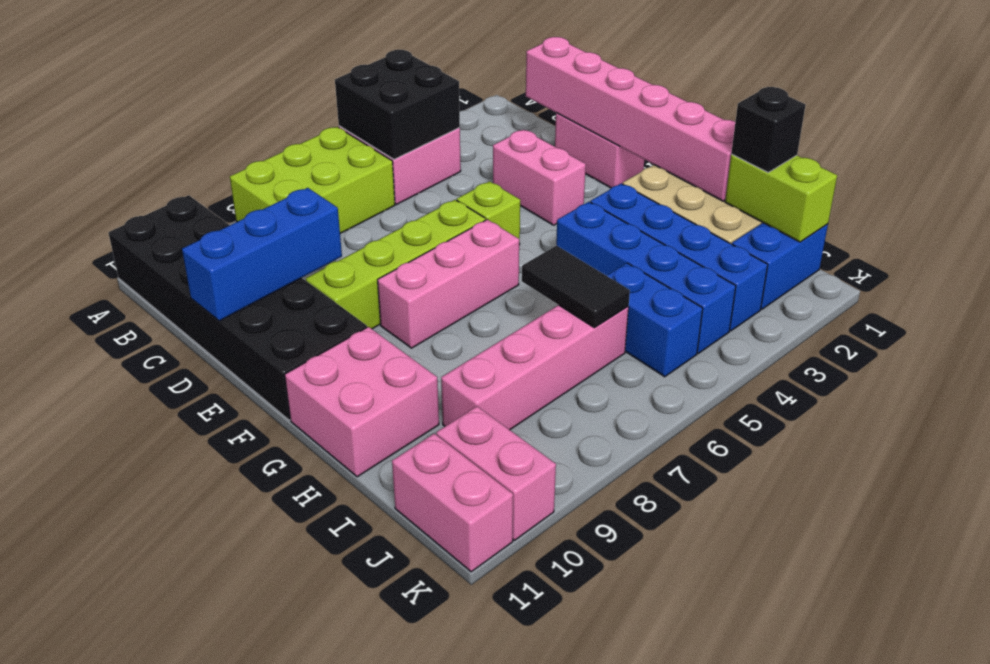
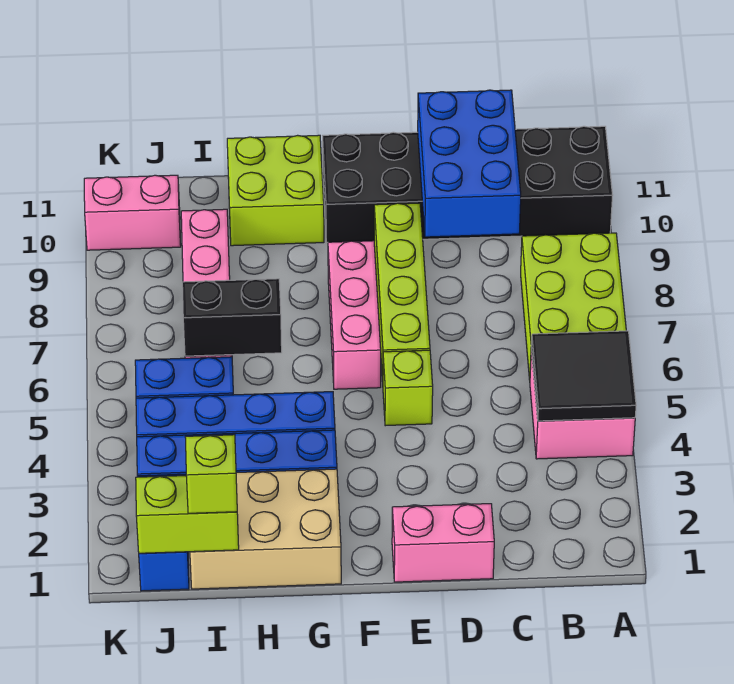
black 2x2 brick [335,50,460,159] -> black 2x2 tile [531,331,636,421]
pink 1x6 brick [526,37,735,201] -> none
pink 1x2 brick [493,130,586,225] -> none
blue 1x3 brick [182,188,342,321] -> blue 2x3 brick [418,90,521,237]
pink 2x2 brick [285,327,439,477] -> lime 2x2 brick [227,135,324,246]
black 1x2 tile [522,246,630,328] -> black 1x2 brick [182,279,282,356]
black 1x1 brick [731,87,805,172] -> lime 1x1 brick [185,435,237,513]
pink 1x2 brick [392,433,513,572] -> none

